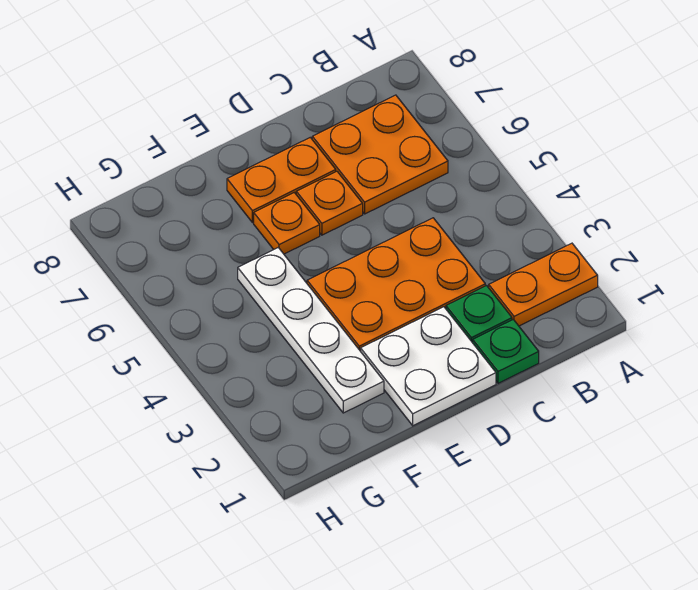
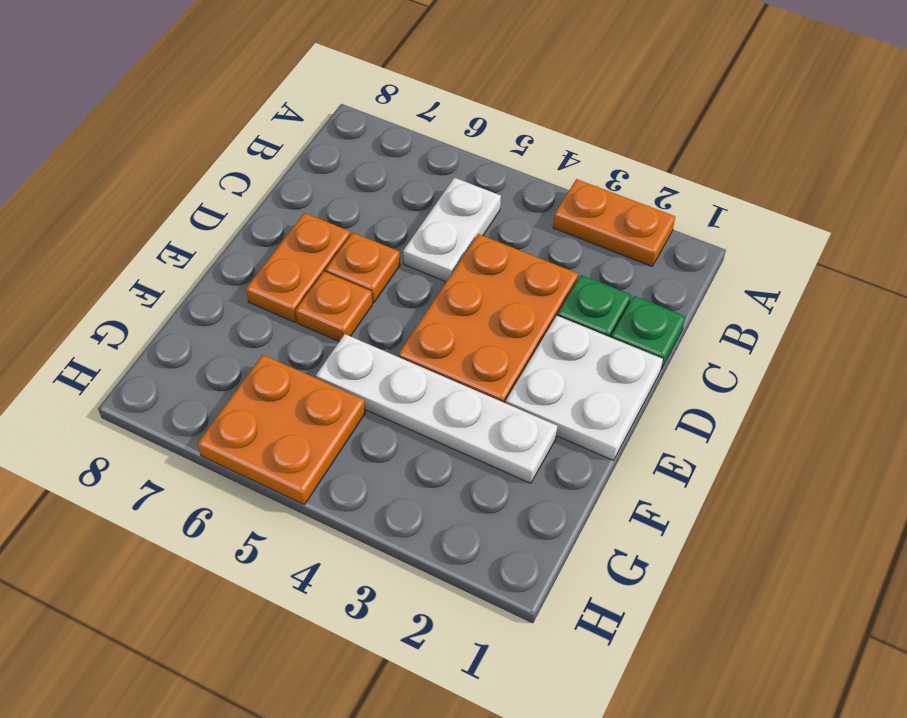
orange 1x2 plate [489,243,598,326] -> orange 1x2 plate turned to [553,179,675,266]
none -> white 1x2 plate [403,178,501,282]
orange 2x2 plate [312,95,448,214] -> orange 2x2 plate moved to [197,355,366,505]

